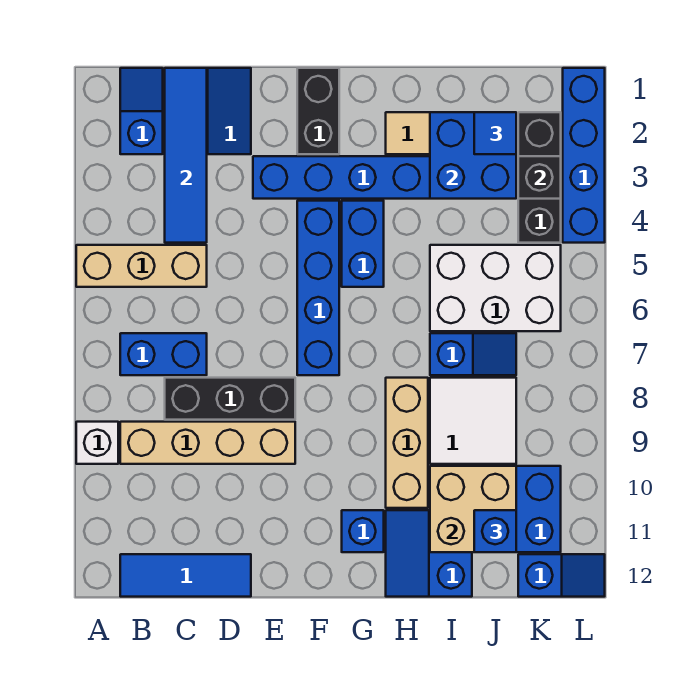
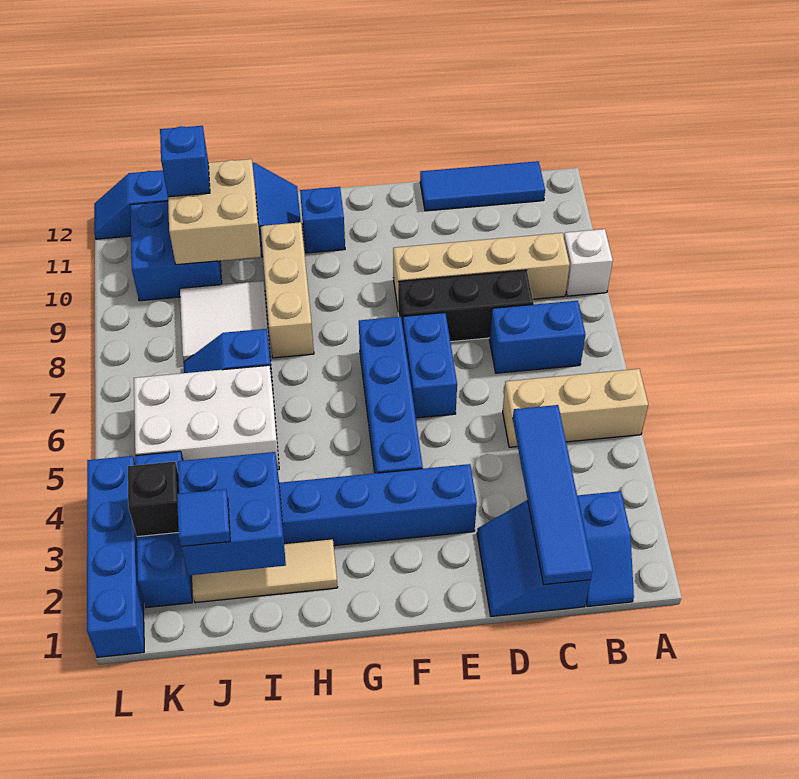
black 1x2 brick [297,68,339,154] -> none
blue 1x2 brick [342,201,384,287] -> blue 1x2 brick moved to [403,313,457,418]
black 1x3 brick [518,112,561,243] -> blue 1x3 brick [135,451,192,608]

